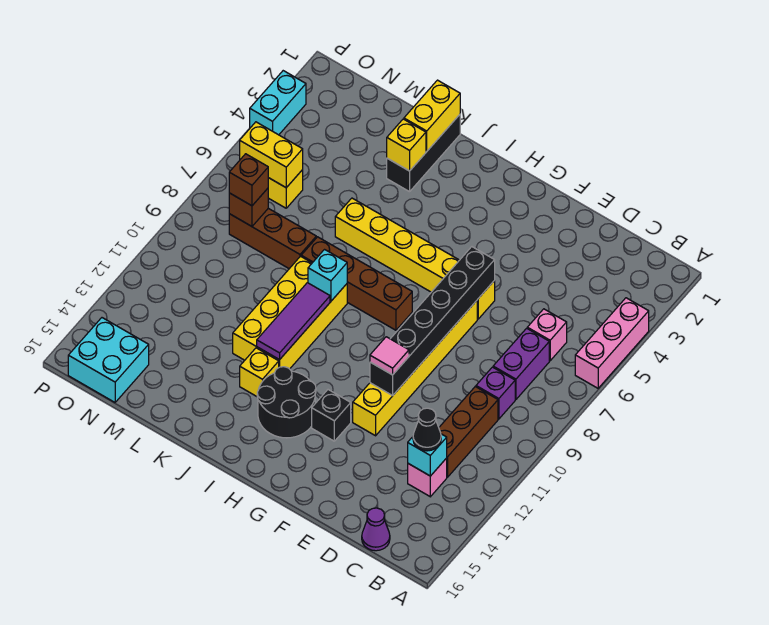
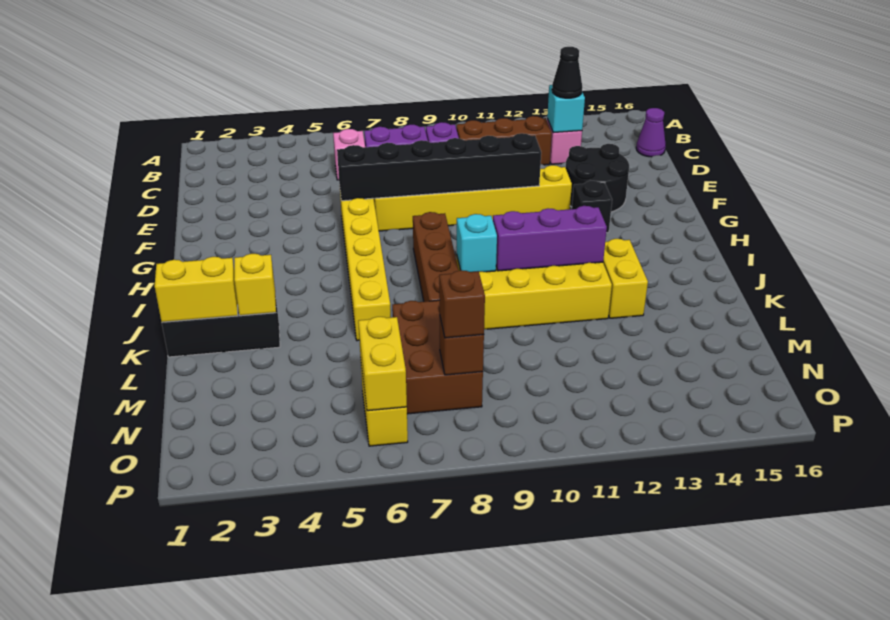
pink 1x3 brick [575,298,649,388] -> none
pink 1x1 tile [370,337,409,375] -> none
black 2x2 round brick [257,367,316,438] -> black 2x2 round brick moved to [566,144,629,212]
purple 1x3 tile [257,283,330,360] -> purple 1x3 brick [493,206,607,271]
yellow 1x1 brick [240,348,279,396] -> yellow 1x2 brick [603,239,648,318]
brown 1x3 brick [229,208,316,269] -> brown 2x3 brick [392,300,483,414]
cyan 2x2 brick [68,318,149,402] -> none
cyan 1x2 brick [250,71,306,135] -> none

